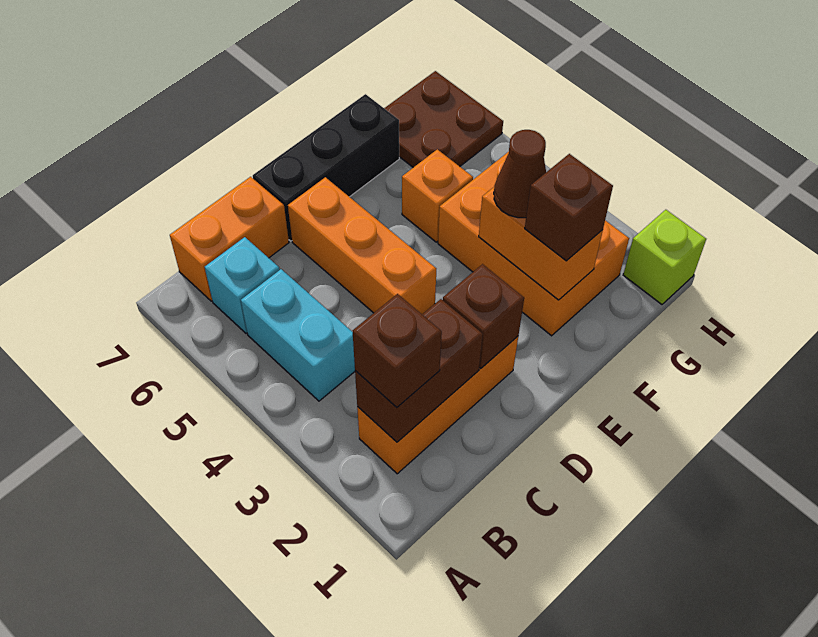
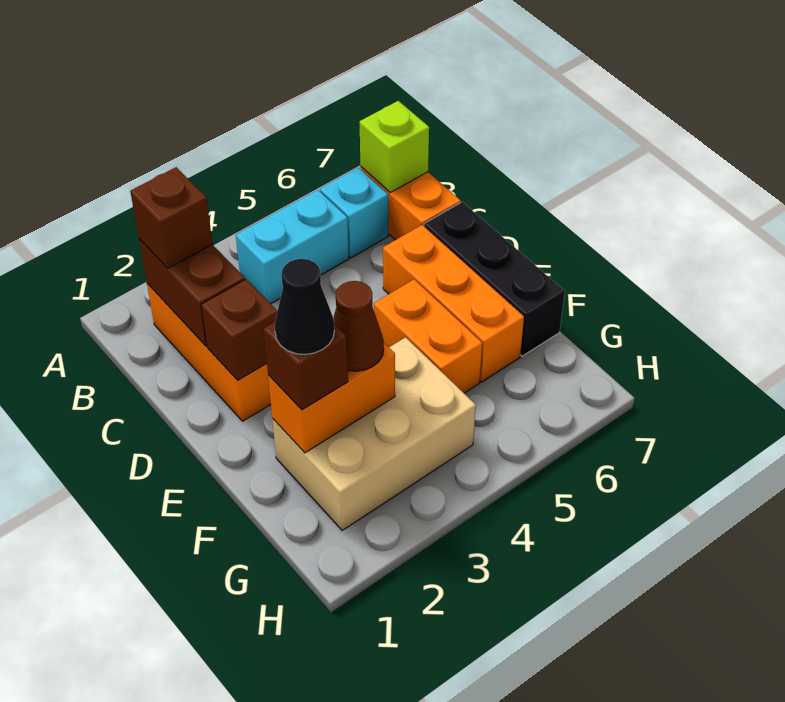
orange 1x3 brick [288,177,436,314] -> orange 1x3 brick turned to [383,225,524,382]
orange 2x3 brick [438,152,629,336] -> tan 2x3 brick [272,337,476,530]
none -> black 1x1 cone [275,259,334,355]
orange 1x1 brick [402,149,473,242] -> orange 1x2 brick [374,280,482,393]
brown 2x2 plate [384,71,503,167] -> none
lime 1x1 brick [623,210,706,304] -> lime 1x1 brick moved to [360,101,429,193]

